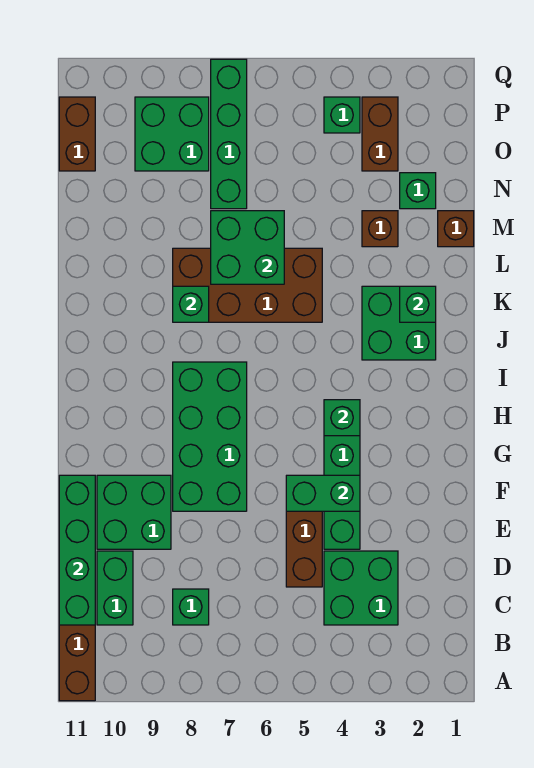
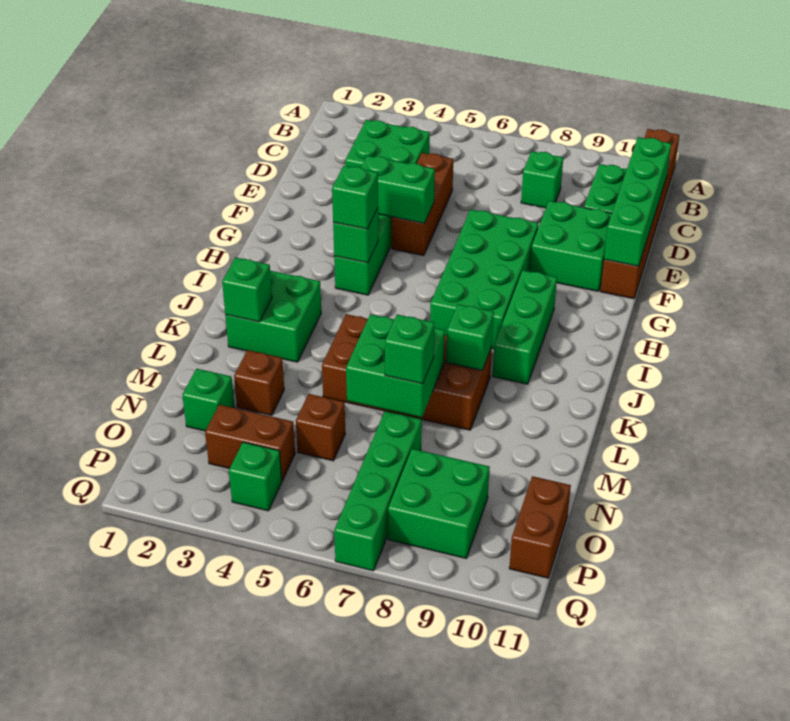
none -> green 1x1 brick [332,166,378,229]
none -> green 1x3 brick [493,270,557,384]
brown 1x1 brick [438,211,474,247] -> brown 1x1 brick moved to [296,394,345,461]
none -> green 1x1 brick [385,315,434,384]
brown 1x2 brick [362,97,398,171] -> brown 1x2 brick turned to [205,405,295,481]

